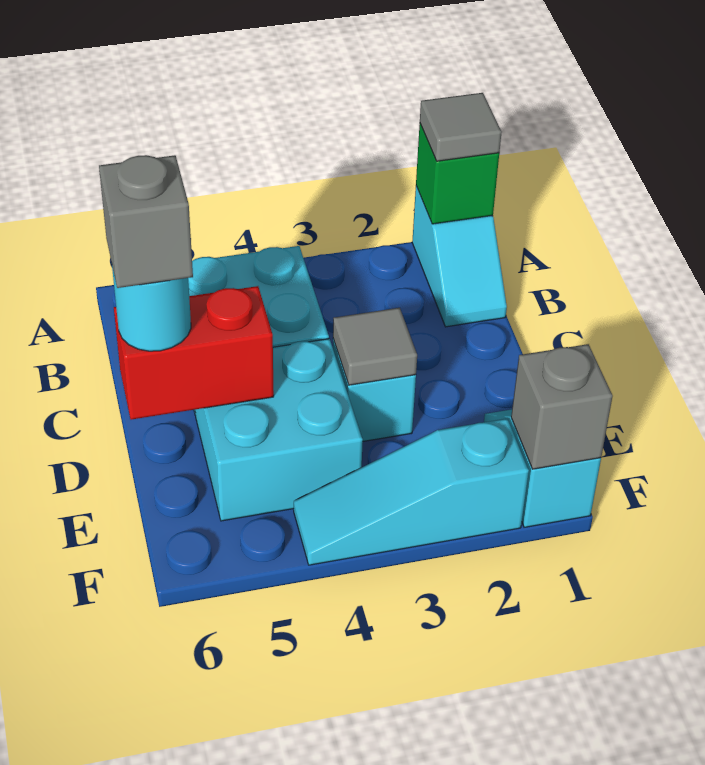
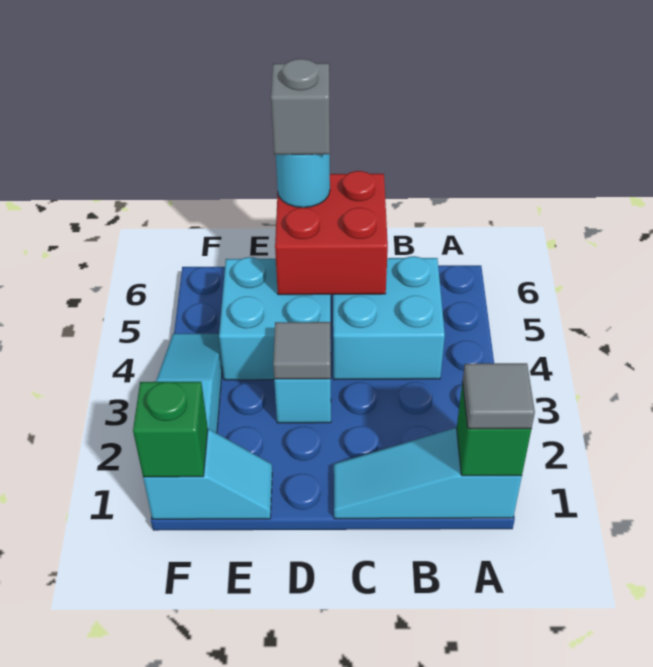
cyan 1x2 slope [412,186,507,327] -> cyan 1x3 slope [334,428,522,519]
red 1x2 brick [114,286,274,420] -> red 2x2 brick [275,171,388,295]
grey 1x1 brick [511,344,613,469] -> green 1x1 brick [133,382,208,477]

